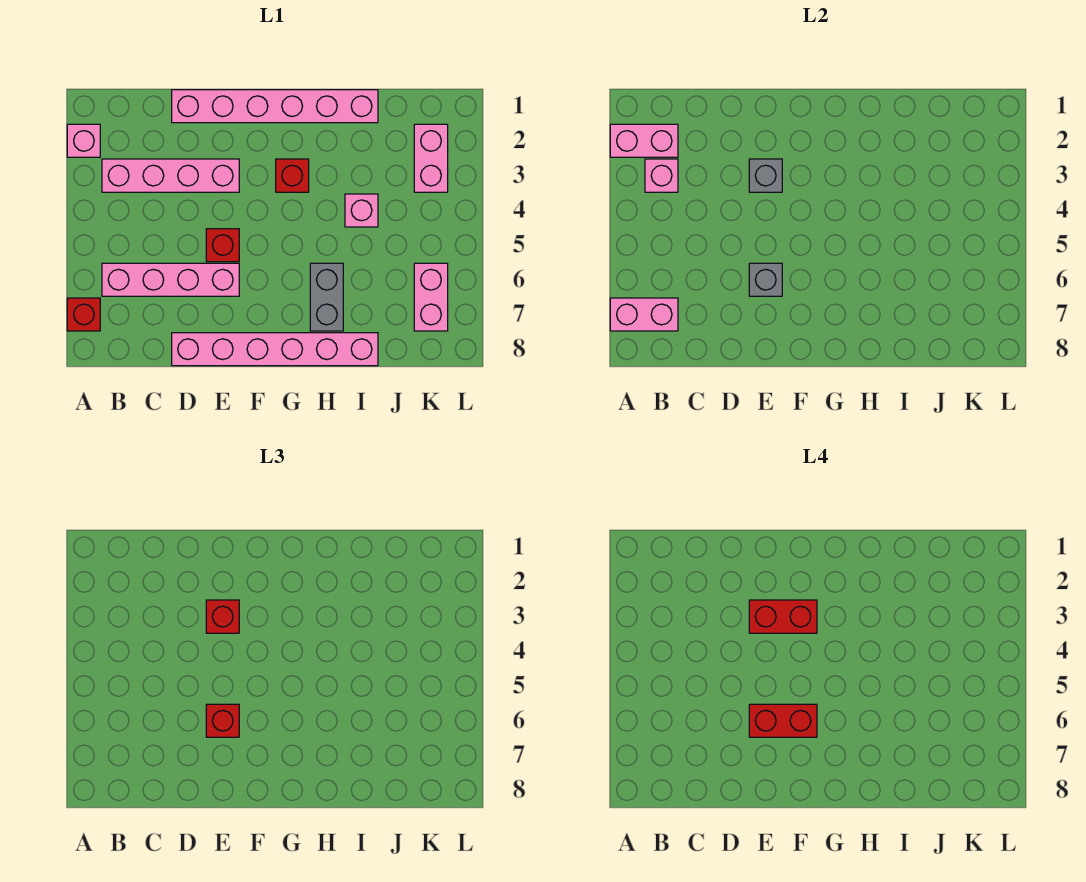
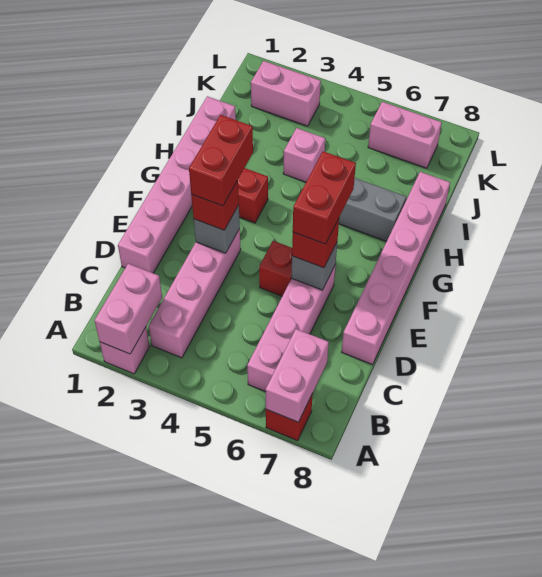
pink 1x1 brick [645,159,678,192] -> none

